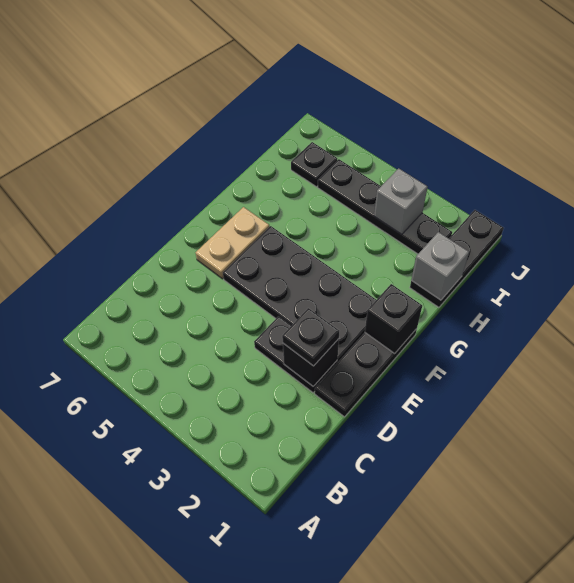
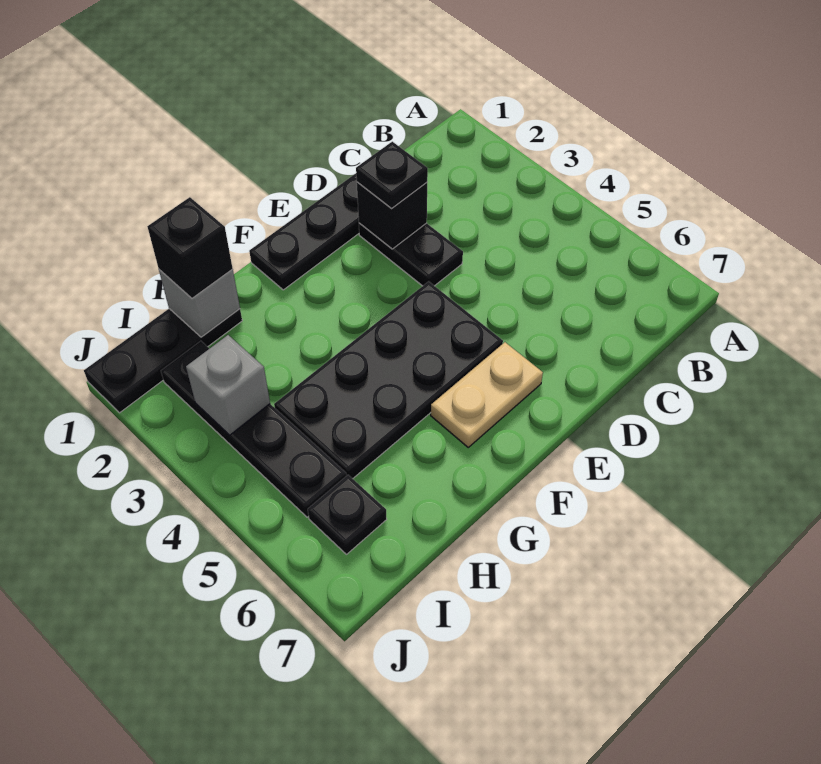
black 2x4 plate [223,226,376,363] -> black 2x4 plate turned to [274,281,503,479]
black 1x1 brick [365,284,422,354] -> black 1x1 brick moved to [147,197,233,298]

